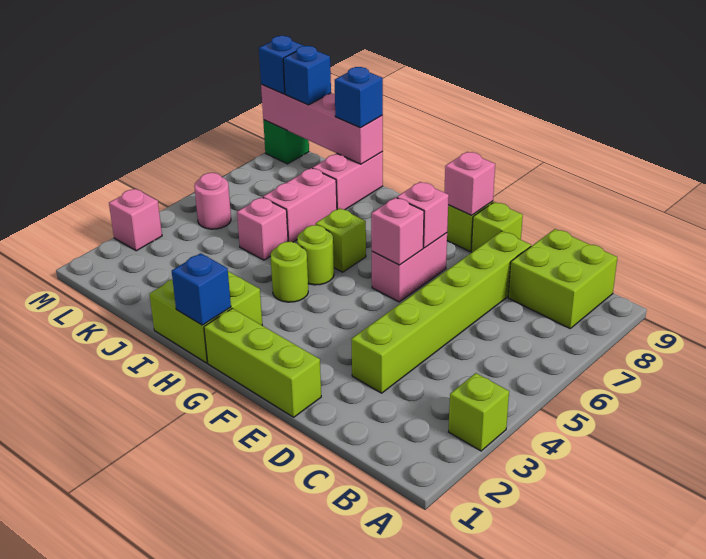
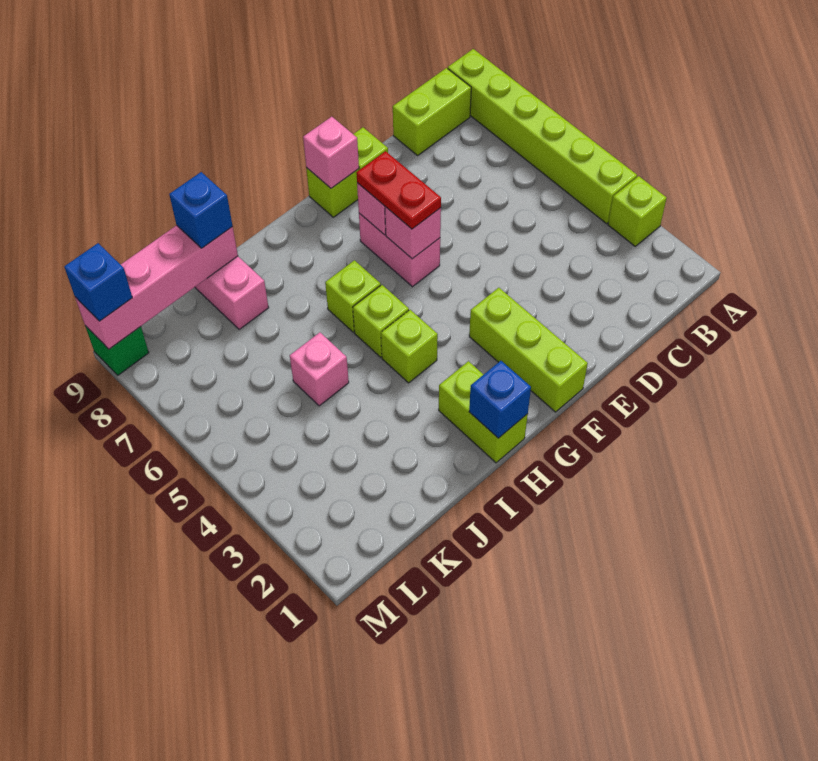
lime 2x2 brick [508,229,617,328] -> lime 1x2 brick [393,68,471,155]
lime 1x6 brick [351,231,531,393] -> lime 1x6 brick moved to [448,49,637,224]
lime 1x3 brick [204,308,321,417] -> lime 1x3 brick turned to [469,288,588,412]
none -> red 1x2 plate [356,151,441,229]
lime 2x2 brick [149,271,262,363] -> lime 1x2 brick [439,361,528,463]
lime 1x1 round brick [271,242,308,302] -> lime 1x1 brick [381,310,438,383]
lime 1x1 round brick [297,225,334,285] -> lime 1x1 brick [353,285,409,357]
pink 1x2 brick [263,168,337,242] -> none
pink 1x1 round brick [194,173,231,229] -> none
blue 1x1 brick [283,46,331,105] -> none
pink 1x1 brick [109,189,162,251] -> none

